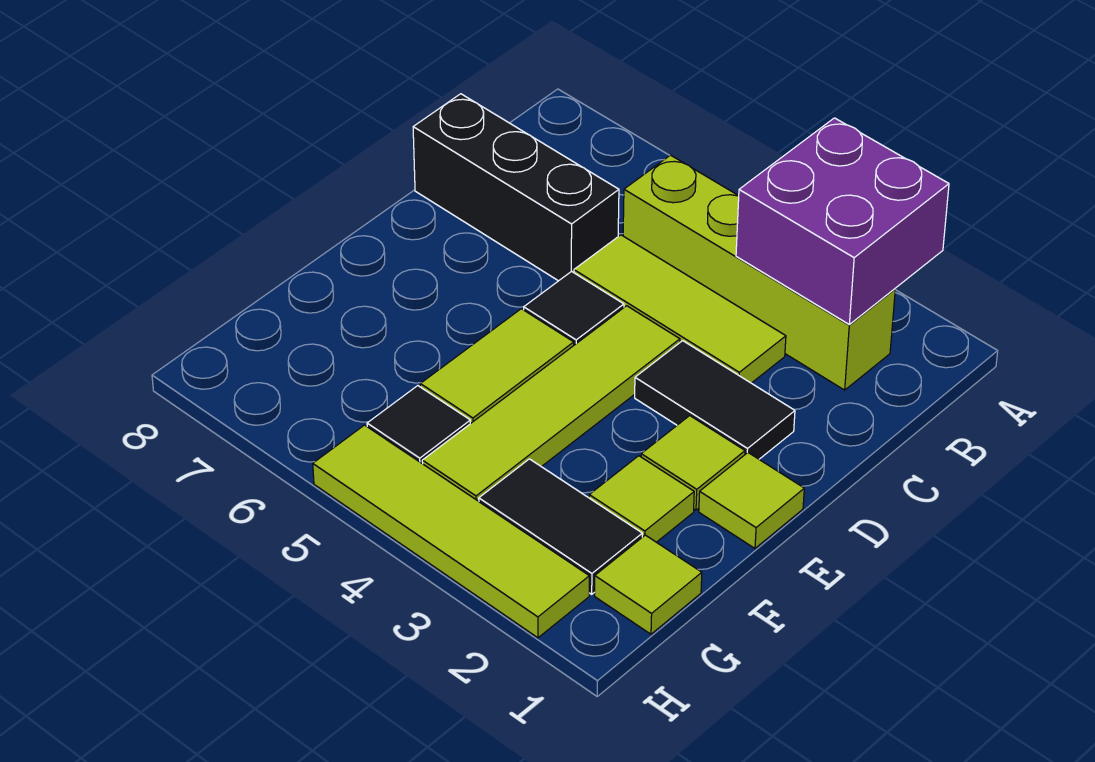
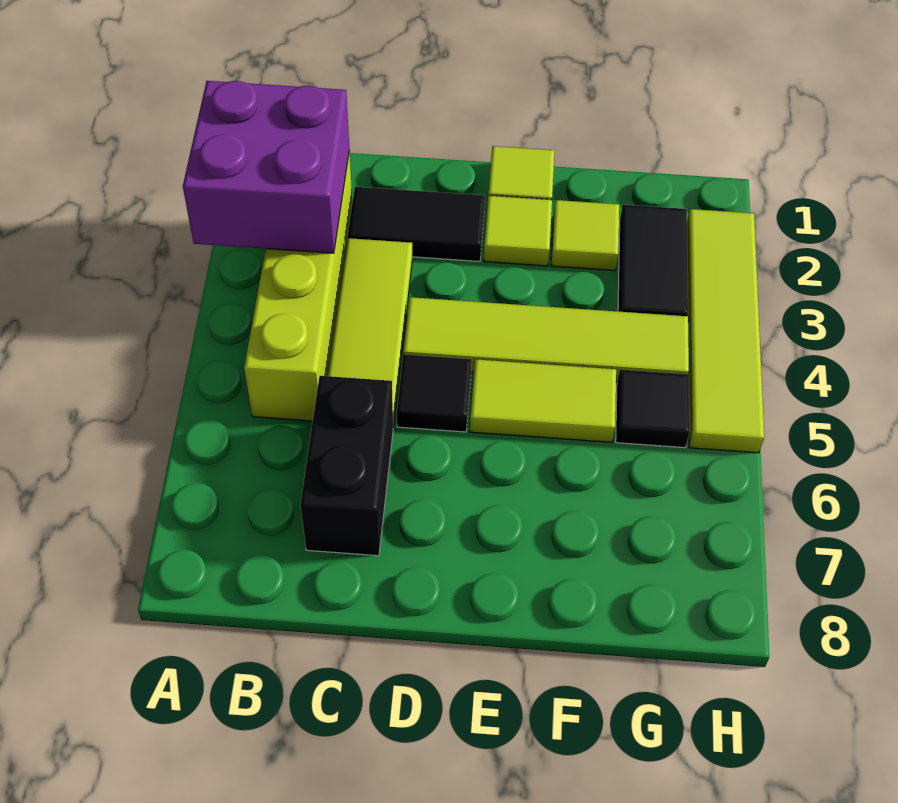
black 1x3 brick [413,94,619,281] -> black 1x2 brick [300,376,393,556]
black 1x2 tile [635,341,795,459] -> black 1x2 tile turned to [348,187,485,261]
lime 1x1 tile [595,535,702,634] -> none

